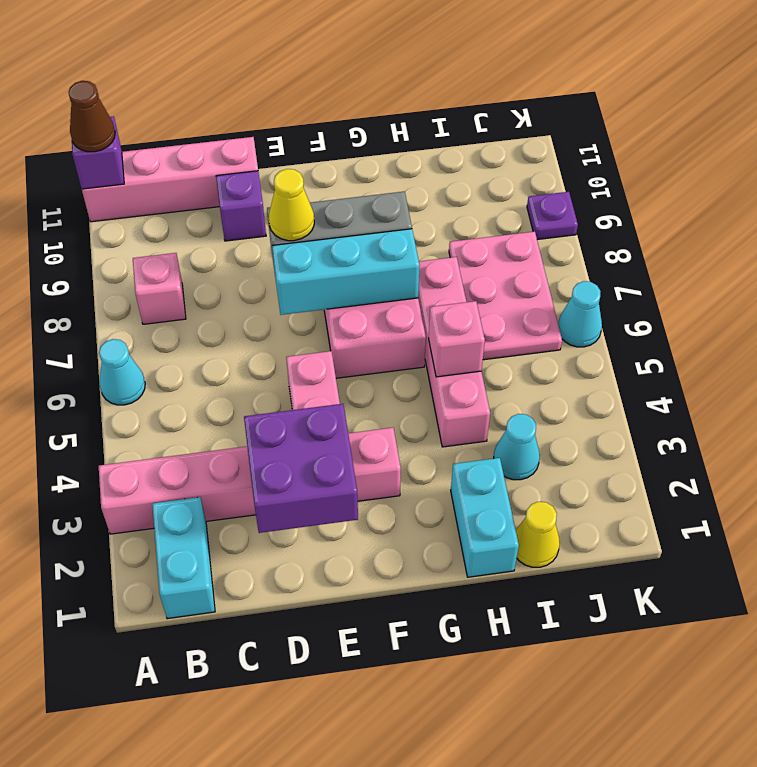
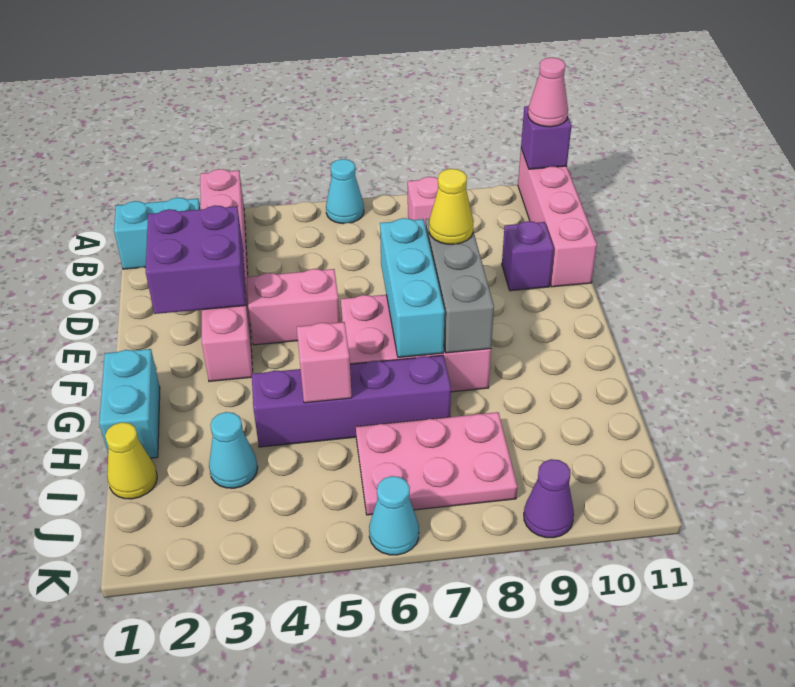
brown 1x1 cone [69,81,115,152] -> pink 1x1 cone [528,58,568,127]
cyan 1x2 brick [451,458,519,577] -> cyan 1x2 brick turned to [99,349,160,458]
pink 1x4 brick [418,257,490,447] -> purple 1x4 brick [252,355,451,447]
purple 1x1 plate [527,192,578,240] -> purple 1x1 cone [524,459,574,538]

